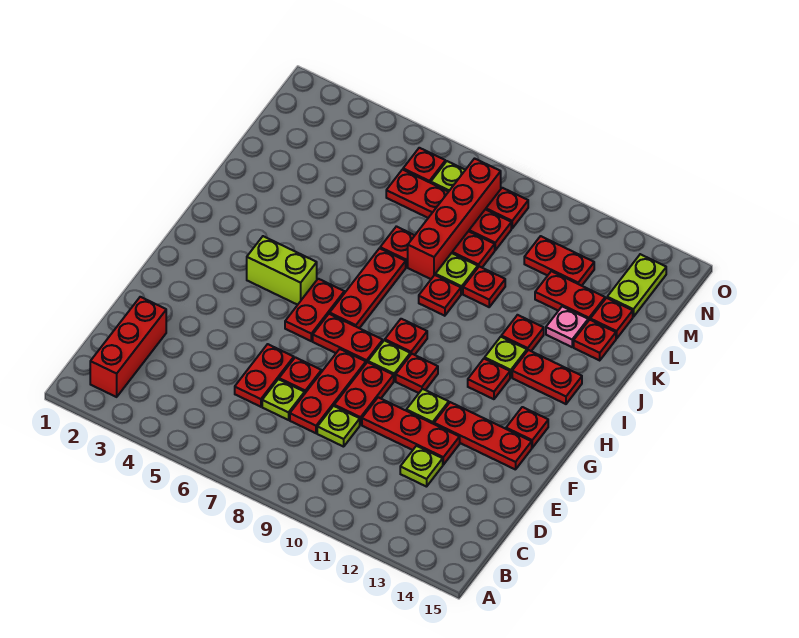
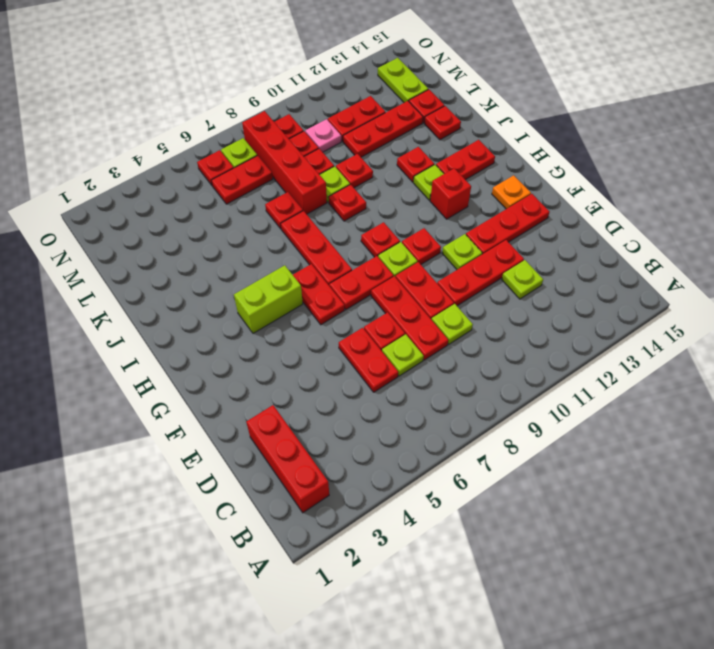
red 1x1 plate [506,407,548,448] -> orange 1x1 plate [492,175,531,209]
red 1x1 plate [468,359,510,399] -> red 1x1 brick [430,168,471,219]
pink 1x1 plate [546,306,588,347] -> pink 1x1 plate moved to [305,119,341,152]
red 1x2 plate [535,271,605,321] -> red 1x3 plate [343,101,423,157]

